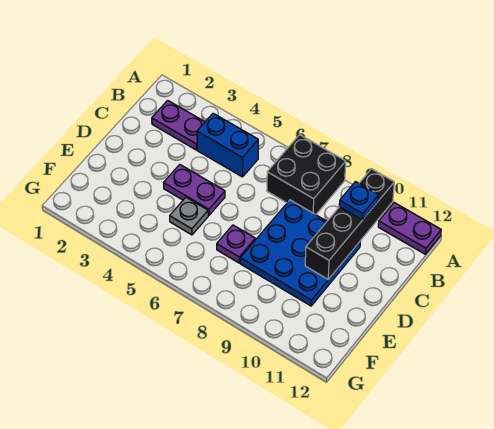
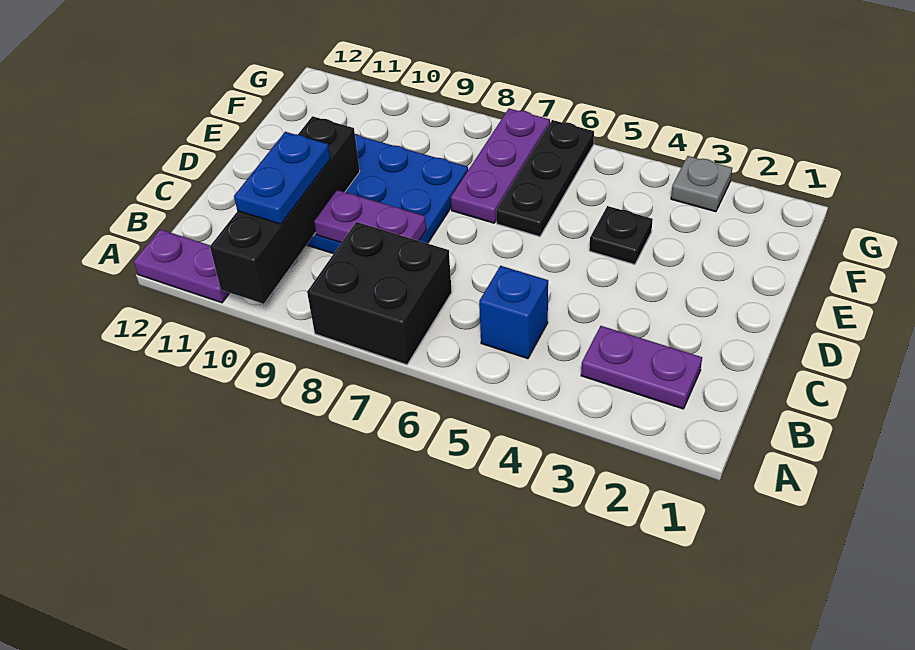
blue 1x2 brick [197,113,258,177] -> blue 1x1 brick [479,266,548,359]
blue 1x1 plate [339,182,379,220] -> blue 1x2 plate [234,132,330,224]
purple 1x2 plate [164,164,225,215] -> purple 1x2 plate moved to [314,190,426,243]
none -> black 1x1 plate [589,206,653,265]
grey 1x1 plate [170,197,208,235] -> grey 1x1 plate moved to [671,156,732,212]
none -> black 1x3 plate [496,120,594,237]
purple 1x1 plate [217,225,255,263] -> purple 1x3 plate [451,109,550,223]

